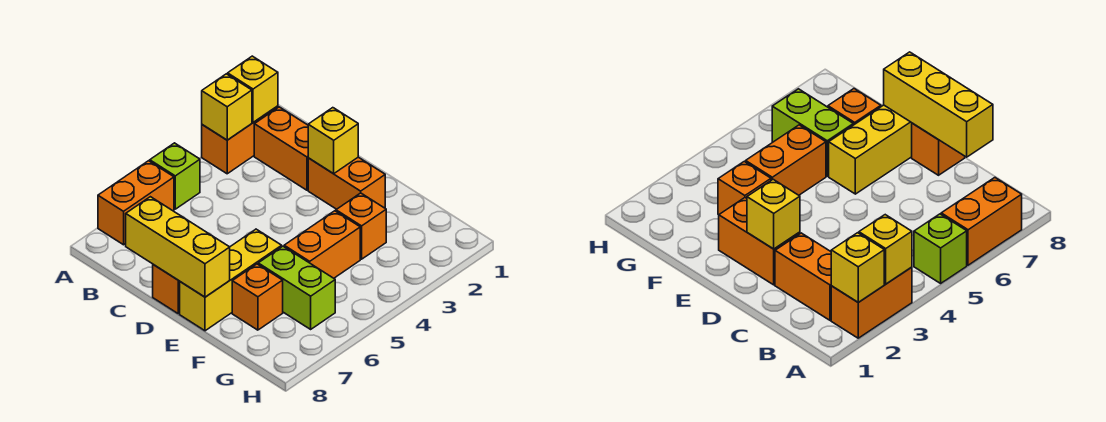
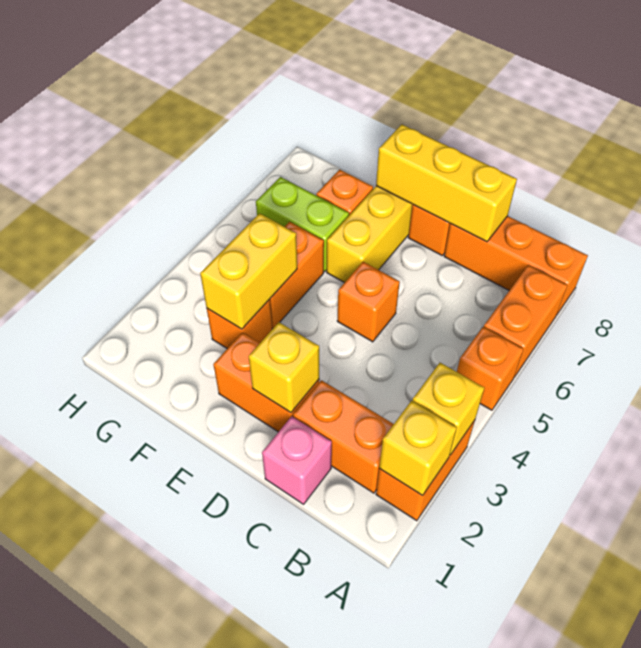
lime 1x1 brick [150,143,200,209] -> orange 1x1 brick [457,327,523,410]
none -> orange 1x3 brick [444,216,588,314]
none -> pink 1x1 brick [262,416,332,504]
none -> orange 1x1 brick [337,262,400,342]
none -> yellow 1x2 brick [200,213,297,329]

